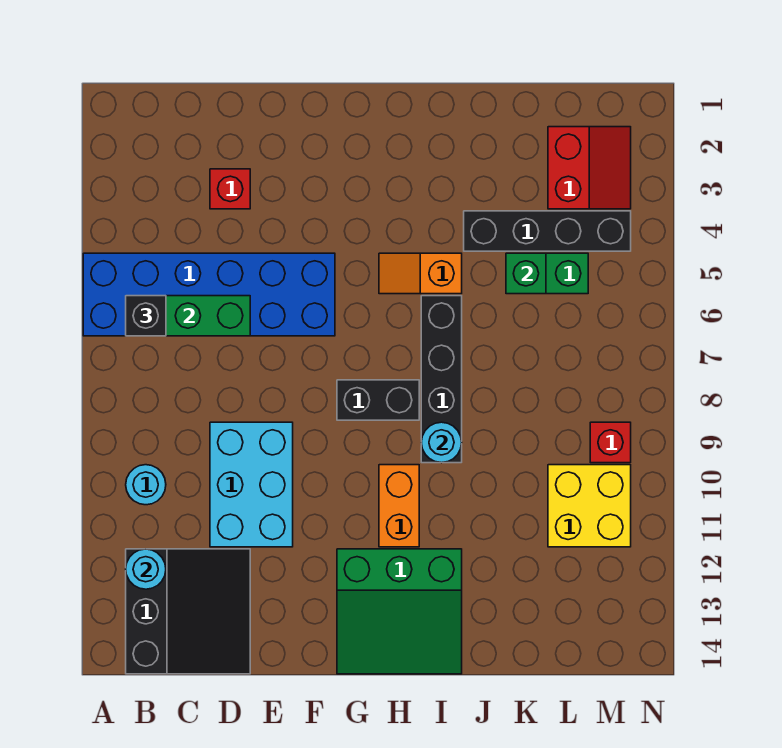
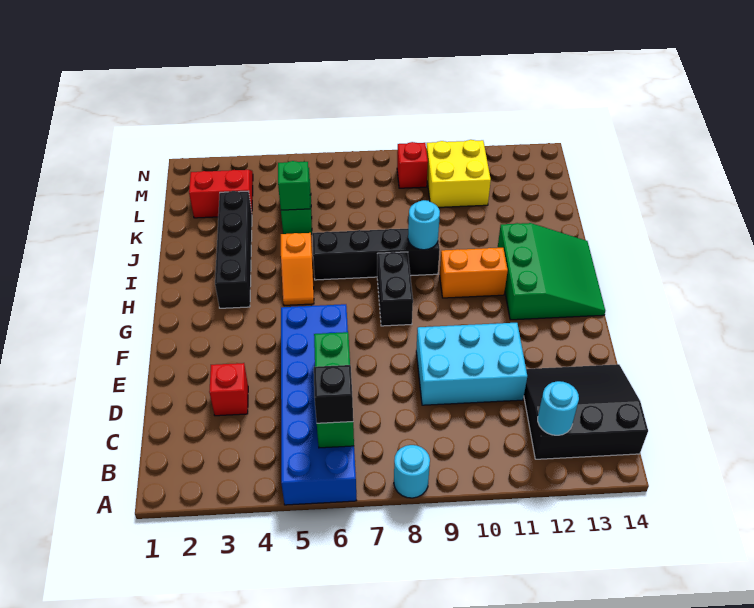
cyan 1x1 round brick [126,465,166,505] -> cyan 1x1 round brick moved to [394,445,430,498]
black 1x4 brick [464,211,631,251] -> black 1x4 brick moved to [215,191,252,308]

